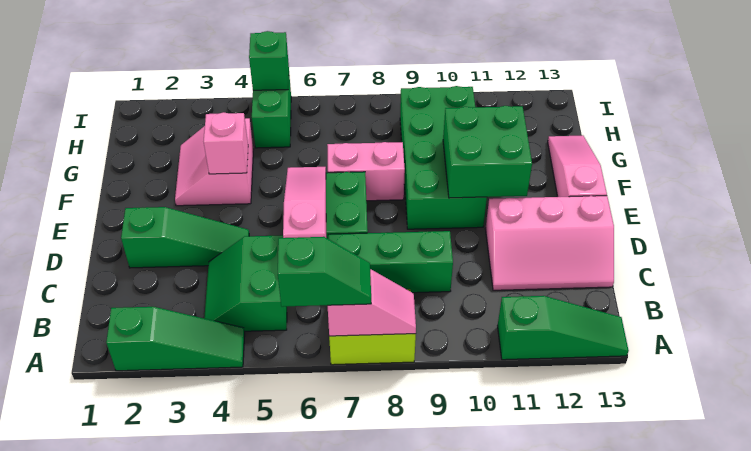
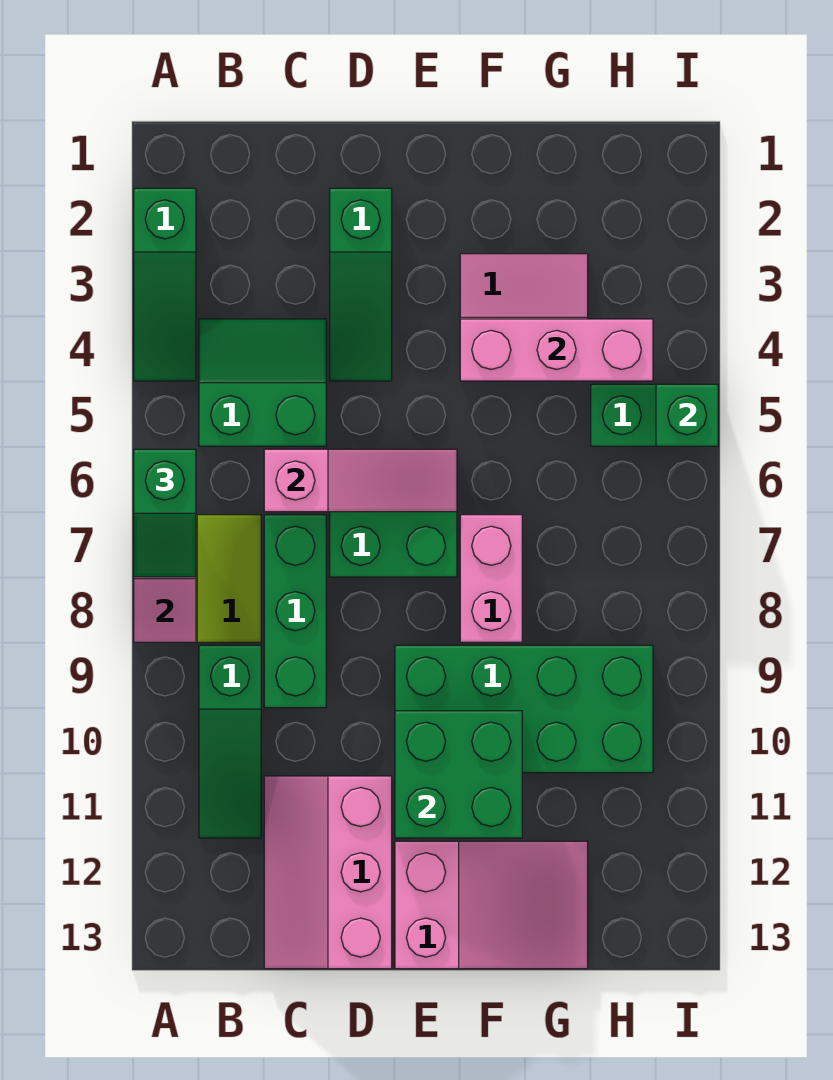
green 1x3 slope [498,296,629,360] -> green 1x3 slope moved to [199,645,261,838]
pink 1x3 slope [548,135,607,197] -> pink 2x3 slope [395,841,588,969]
pink 1x1 brick [204,112,248,174] -> pink 1x3 brick [460,319,653,381]

